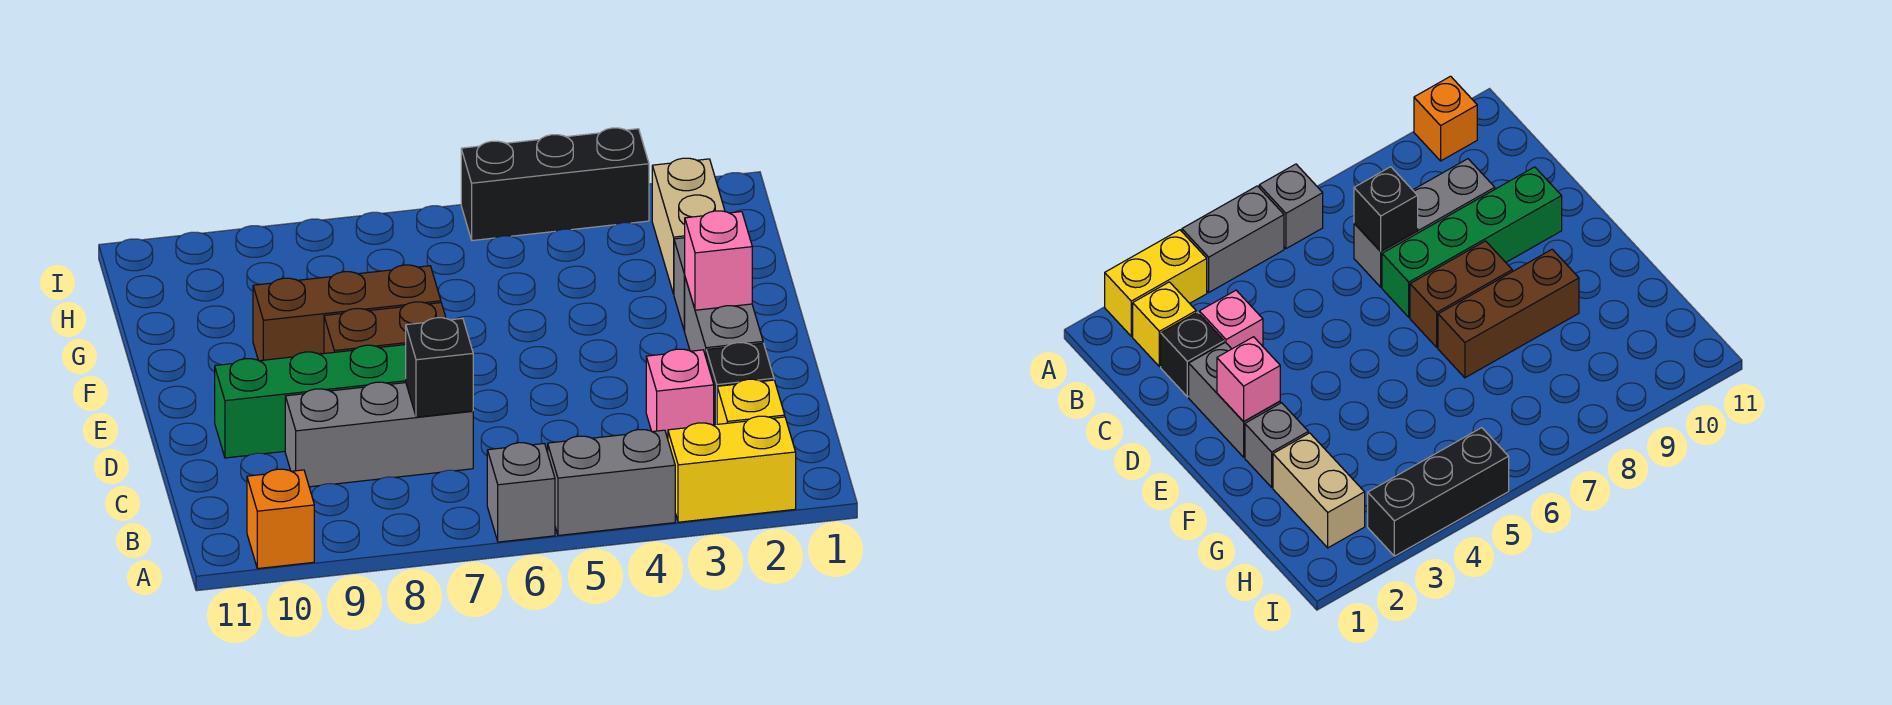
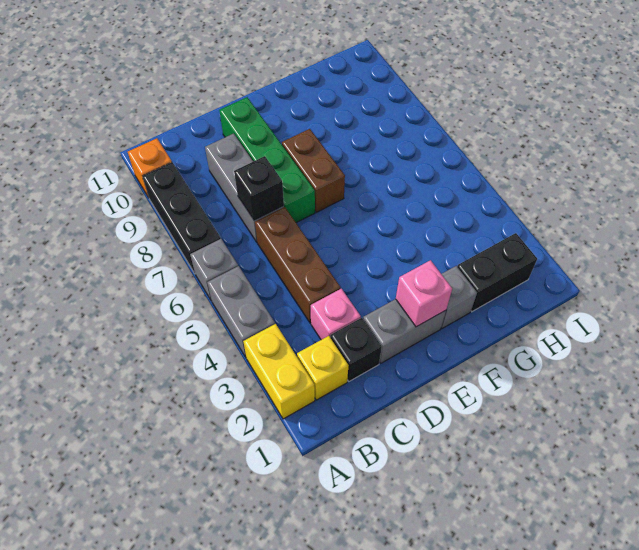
brown 1x3 brick [253,265,441,361] -> brown 1x3 brick moved to [255,207,341,323]
tan 1x2 brick [652,158,725,294] -> black 1x2 brick [457,233,537,311]
black 1x3 brick [461,128,649,241] -> black 1x3 brick moved to [142,162,221,273]

